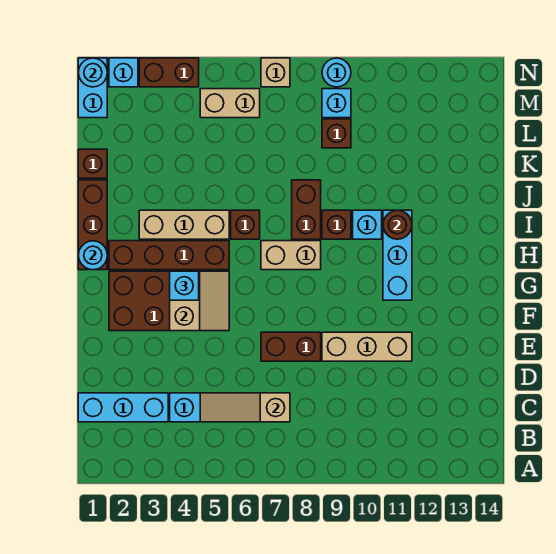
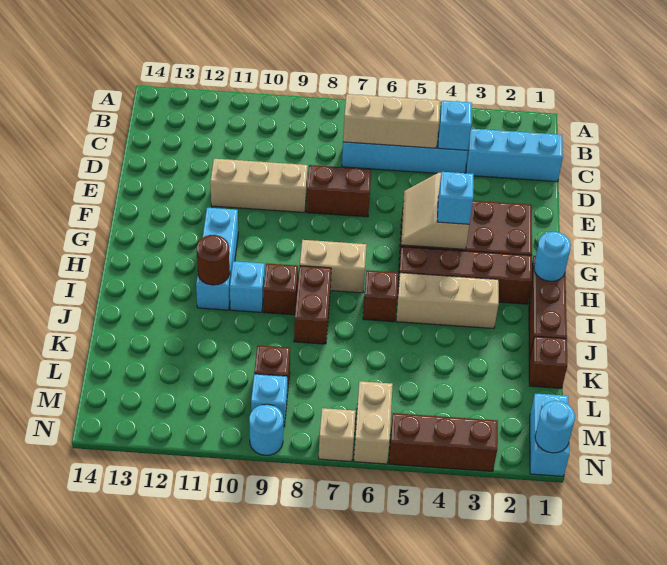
tan 1x3 slope [200,393,290,422] -> tan 1x3 brick [343,94,440,148]
tan 1x2 brick [200,89,260,118] -> tan 1x2 brick turned to [354,381,393,464]
cyan 1x1 brick [109,58,138,87] -> cyan 1x1 brick moved to [438,101,472,150]
brown 1x2 brick [139,58,199,87] -> brown 1x3 brick [389,413,498,471]

